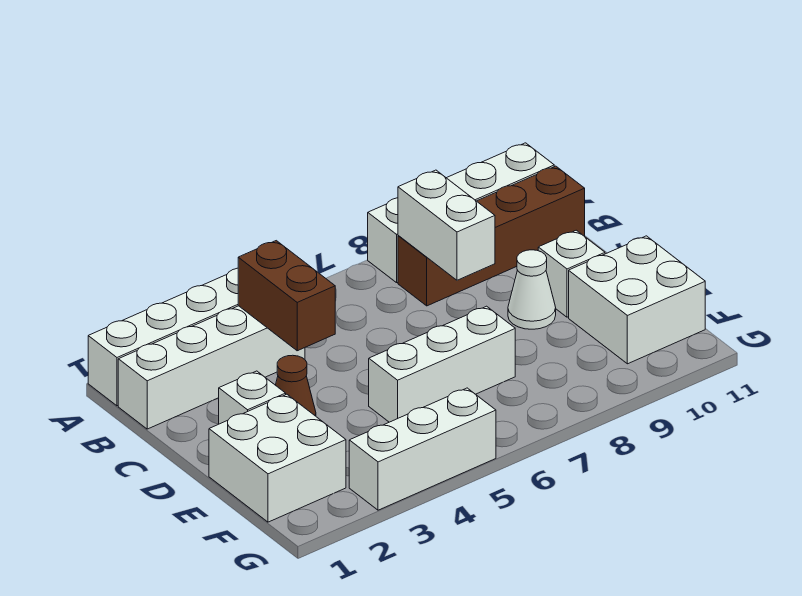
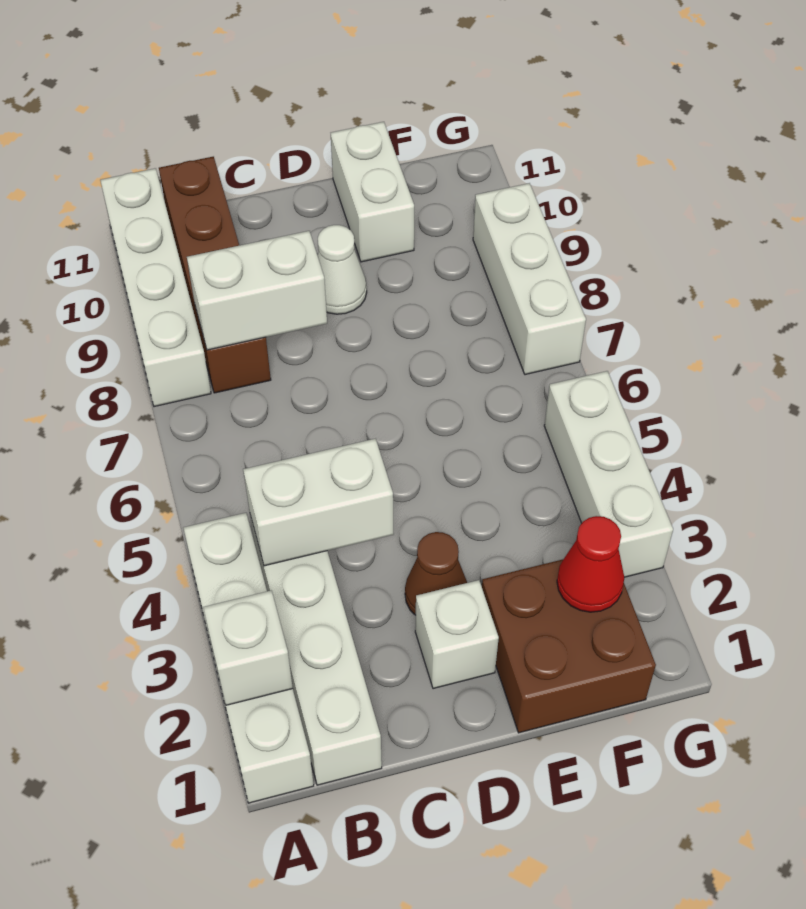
brown 1x2 brick [238,241,335,351] -> white 1x2 brick [243,439,394,566]
white 1x1 brick [538,230,605,317] -> white 1x1 brick moved to [203,590,293,705]
white 2x2 brick [209,394,346,522] -> brown 2x2 brick [482,559,656,733]
white 1x3 brick [369,306,515,422] -> white 1x3 brick moved to [473,183,586,375]
white 2x2 brick [569,236,705,364] -> white 1x2 brick [331,122,414,262]
none -> red 1x1 cone [557,516,624,612]

